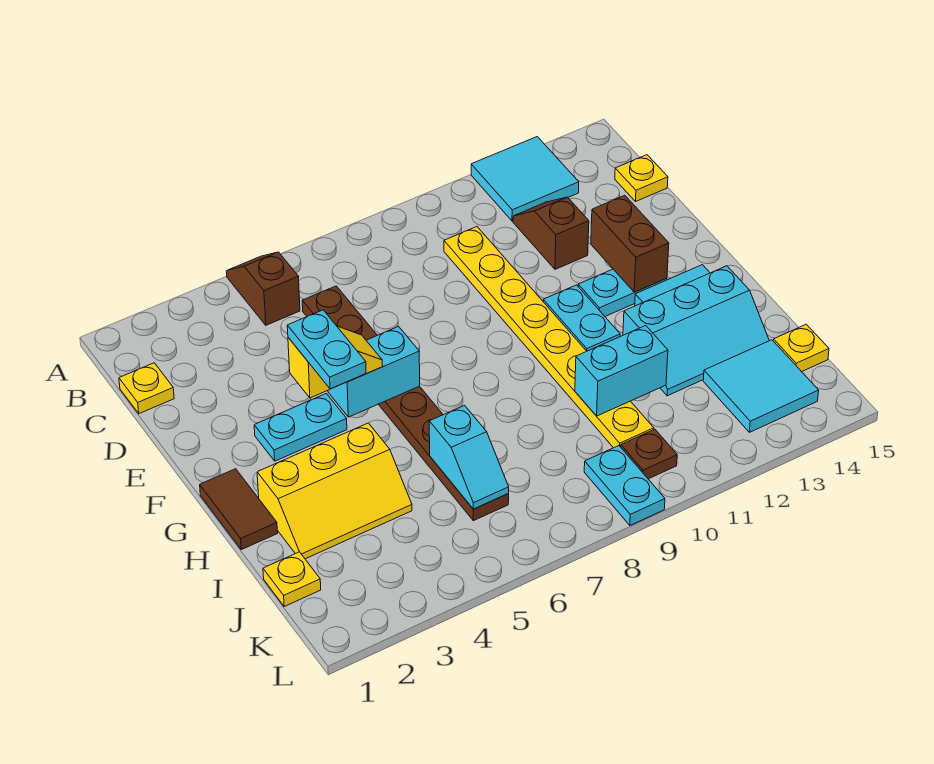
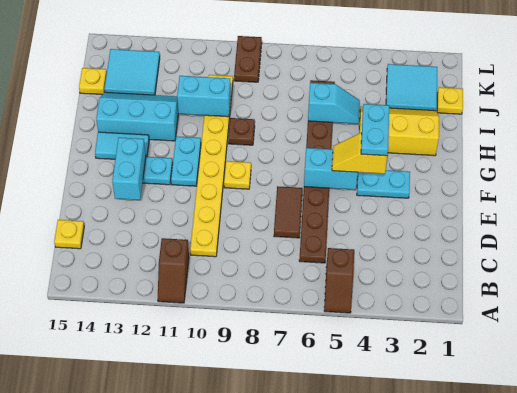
cyan 2x2 tile [471,137,579,221] -> cyan 2x2 tile moved to [386,64,437,111]
yellow 1x1 plate [119,363,174,414] -> yellow 1x1 plate moved to [224,161,251,189]
brown 1x2 slope [513,197,589,269] -> brown 1x2 slope moved to [158,238,189,303]
brown 1x2 brick [591,195,669,292] -> cyan 1x2 brick [112,137,146,200]
brown 1x2 tile [200,469,277,550] -> brown 1x2 tile moved to [274,186,303,238]
cyan 1x2 slope [429,406,509,509] -> cyan 1x2 slope turned to [308,83,360,124]
cyan 1x2 plate [584,446,665,525] -> brown 1x2 plate [234,36,262,82]
brown 1x1 plate [621,429,677,479] -> brown 1x1 plate moved to [228,118,255,145]

